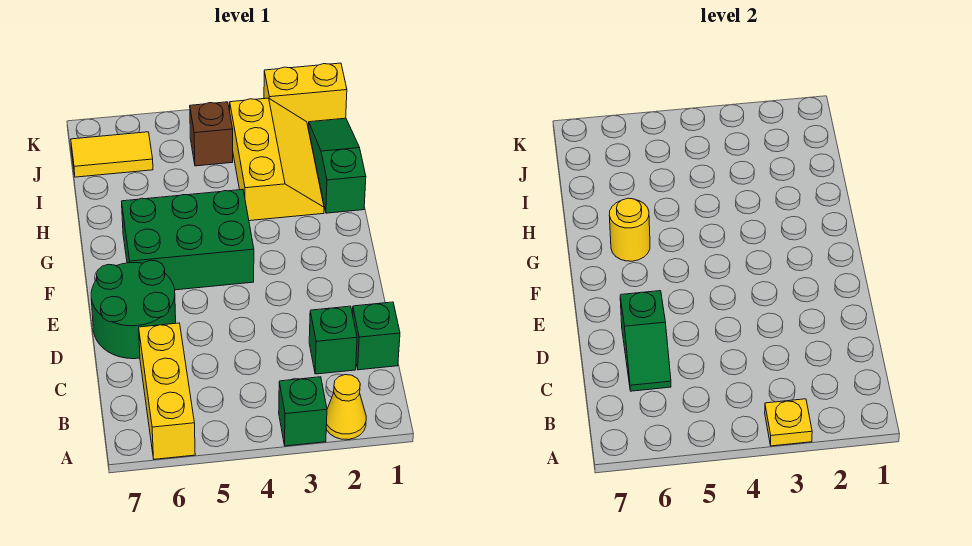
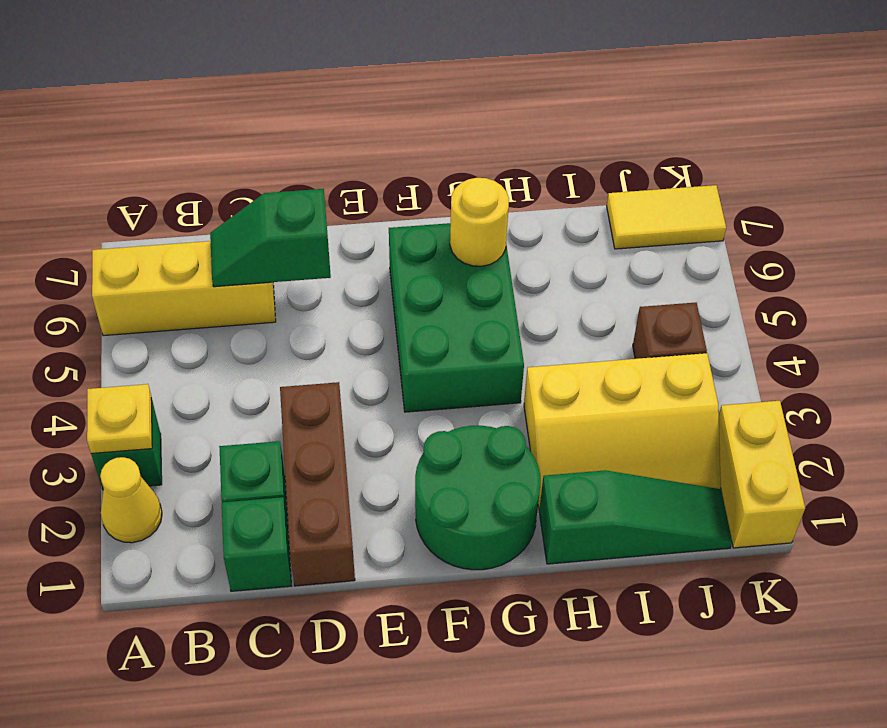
none -> brown 1x3 brick [280,382,355,586]
green 2x2 round brick [91,260,176,359] -> green 2x2 round brick moved to [415,426,541,570]
yellow 1x2 tile [71,132,153,177] -> yellow 1x2 tile turned to [607,185,726,249]

